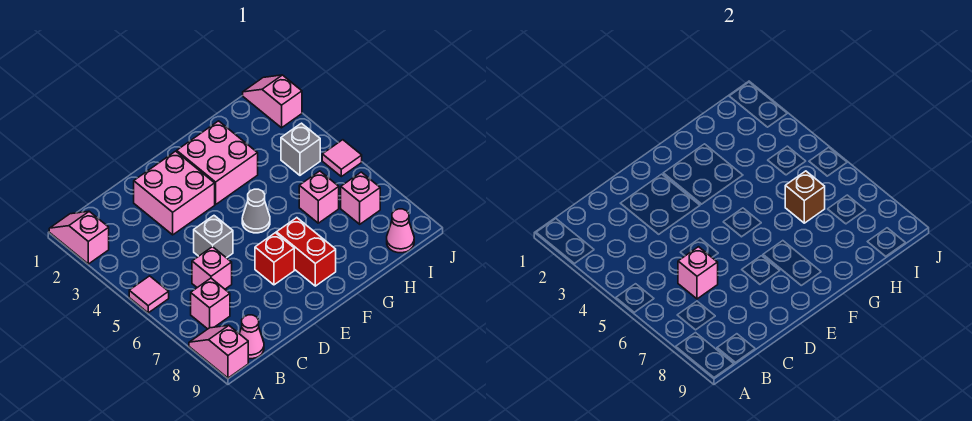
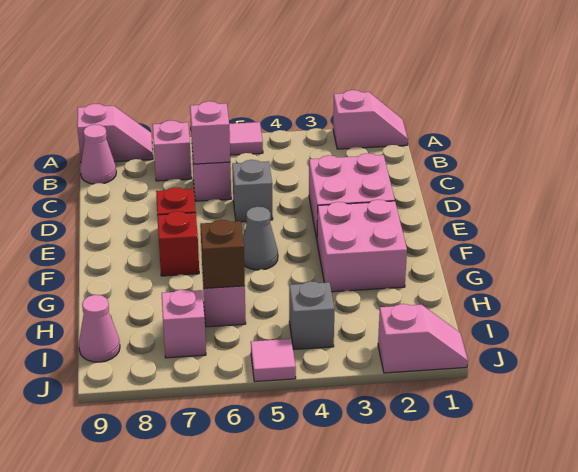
red 1x2 brick [276,218,336,286] -> red 1x1 brick [157,211,199,276]

